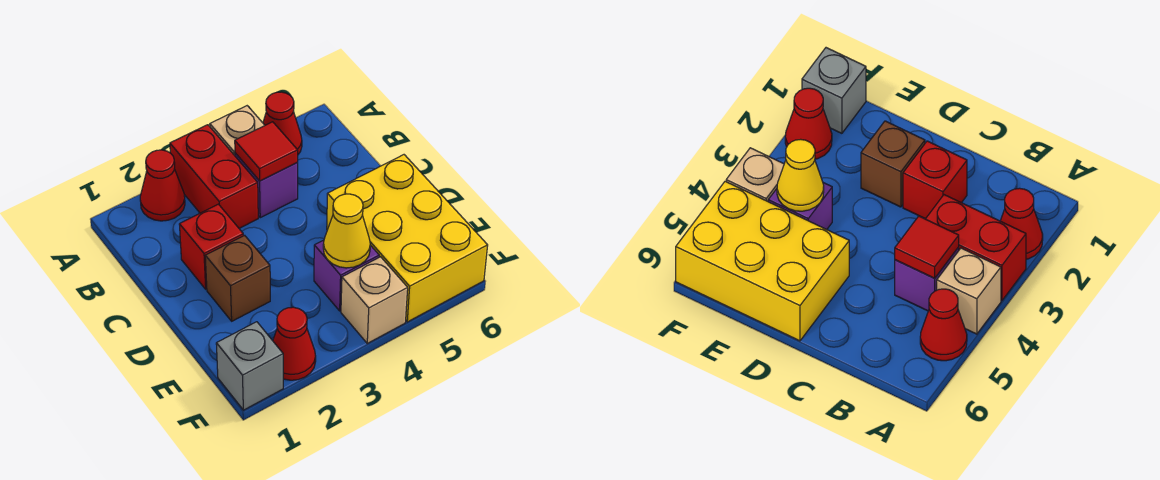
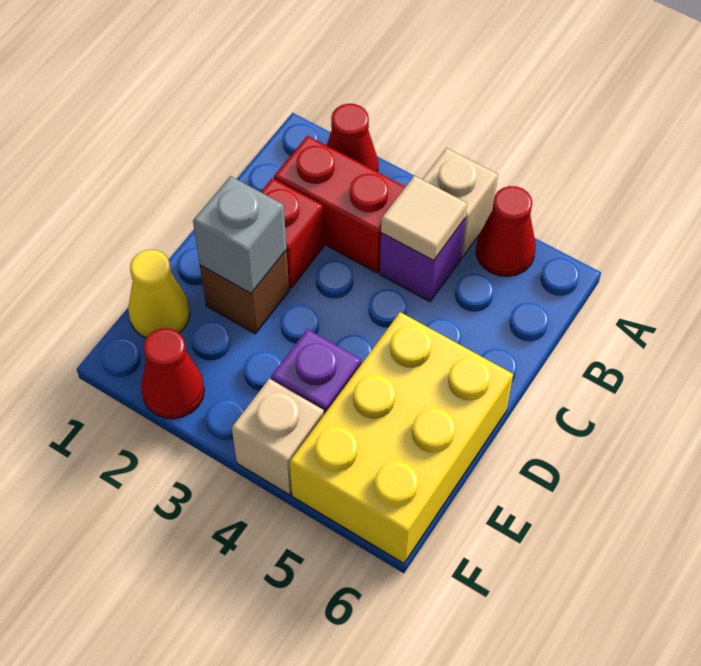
red 1x2 brick [170,125,258,228] -> red 1x2 brick turned to [274,136,405,273]
red 1x1 tile [235,122,298,181] -> tan 1x1 tile [381,176,467,260]
yellow 1x1 cone [323,194,370,268] -> yellow 1x1 cone moved to [128,250,190,338]
grey 1x1 brick [216,322,283,410] -> grey 1x1 brick moved to [193,176,287,293]

